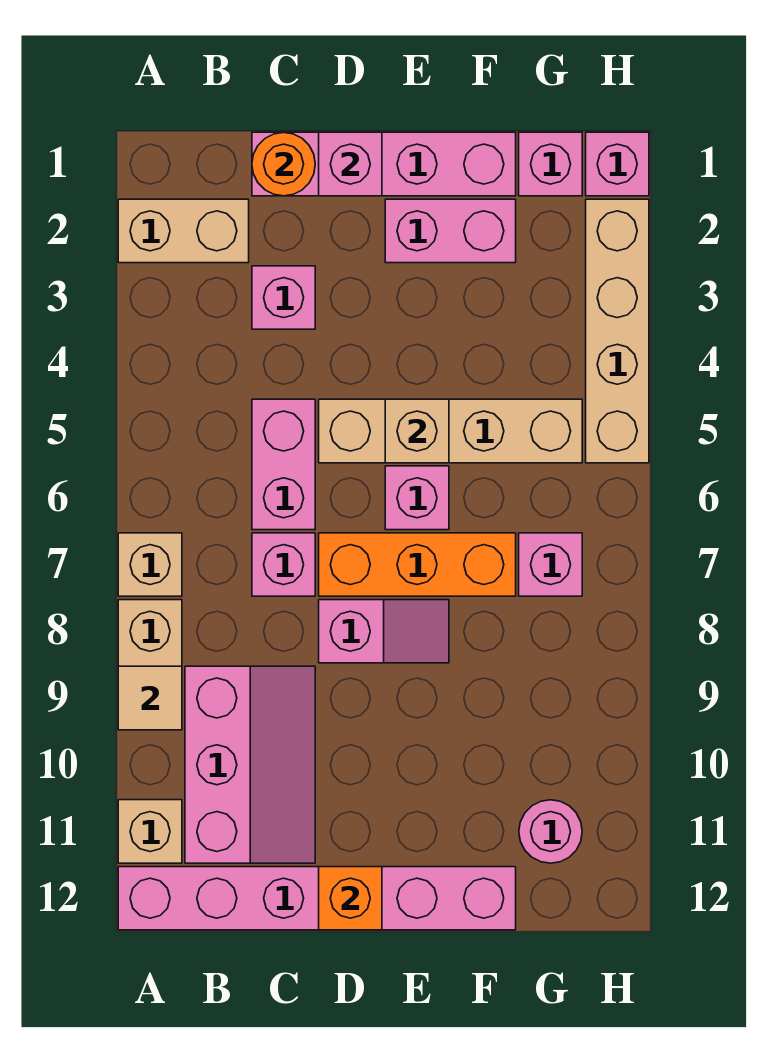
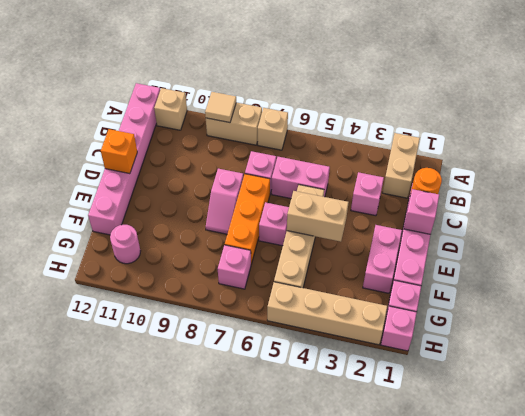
pink 2x3 slope [185,666,315,863] -> none
tan 1x1 brick [385,399,449,463] -> tan 1x2 brick [287,191,349,242]

